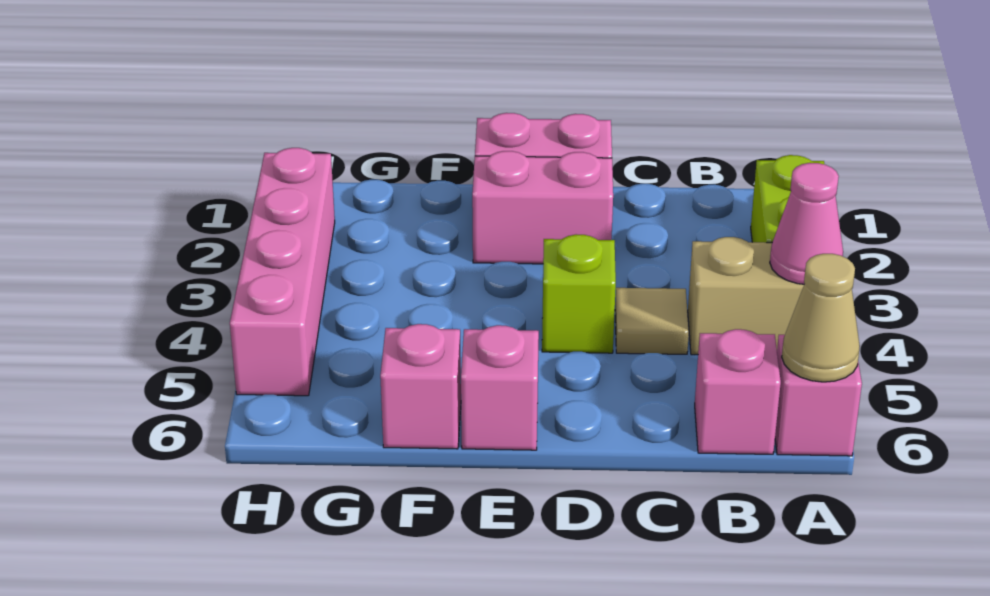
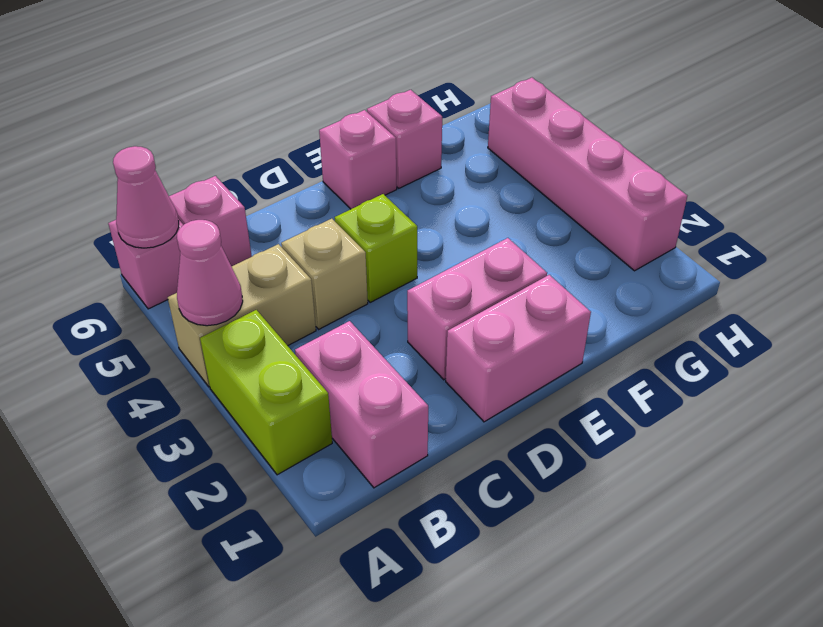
tan 1x1 cone [782,254,860,382] -> pink 1x1 cone [113,146,179,248]
none -> pink 1x2 brick [295,321,428,488]
tan 1x1 tile [615,288,689,354] -> tan 1x1 brick [281,219,368,329]

